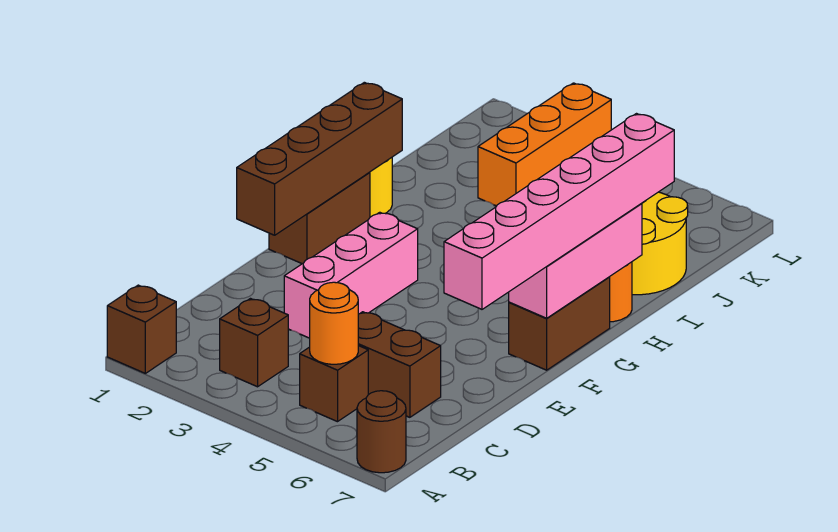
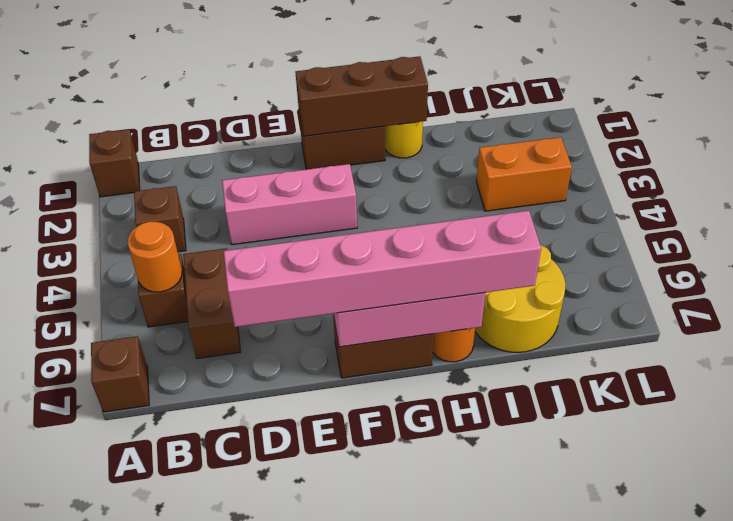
brown 1x1 round brick [357,391,406,473] -> brown 1x1 brick [91,336,149,412]
brown 1x4 brick [237,82,402,235] -> brown 1x3 brick [295,56,428,136]
orange 1x3 brick [478,83,611,206] -> orange 1x2 brick [476,137,572,211]

